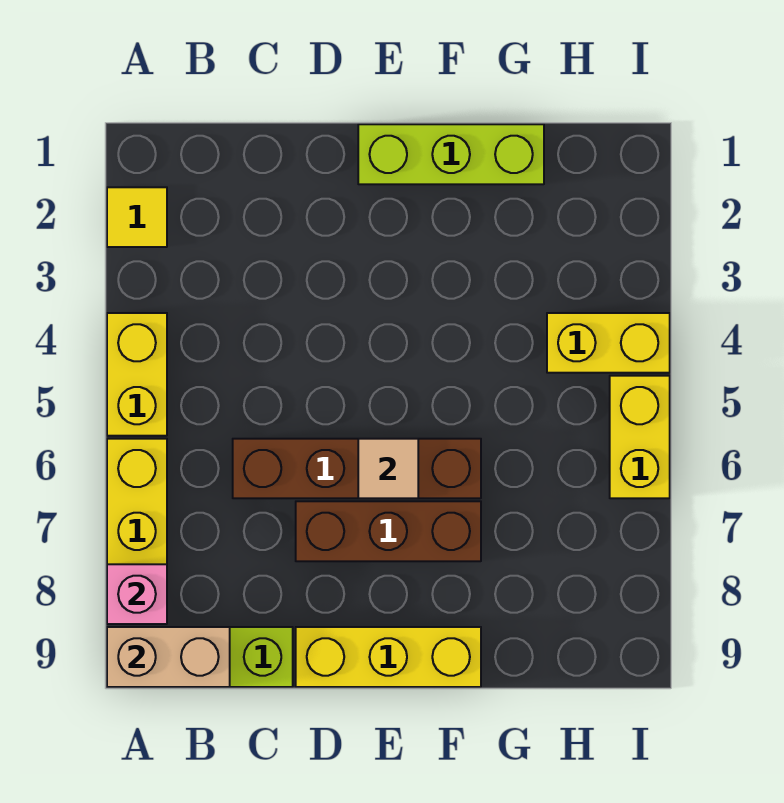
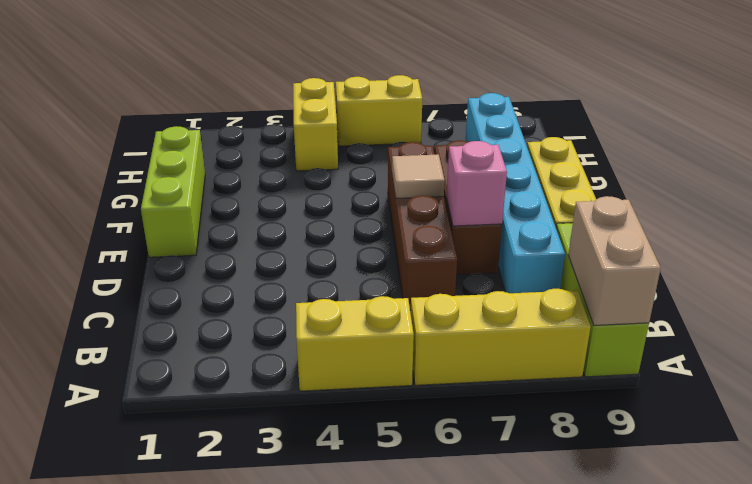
yellow 1x1 tile [107,187,167,247] -> none
pink 1x1 brick [107,564,167,624] -> pink 1x1 brick moved to [447,141,507,226]
none -> cyan 1x6 brick [466,93,565,293]

